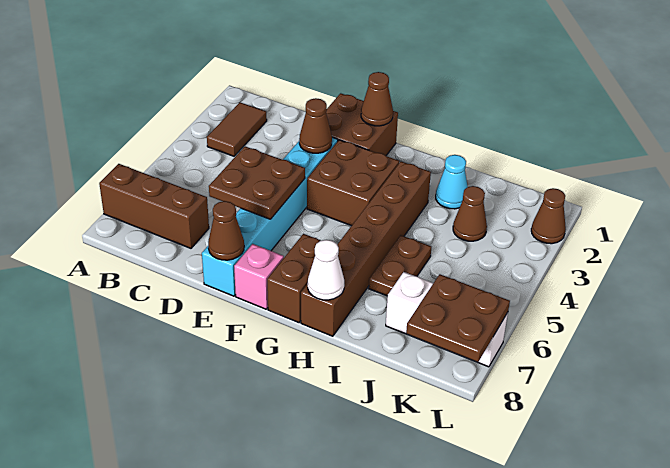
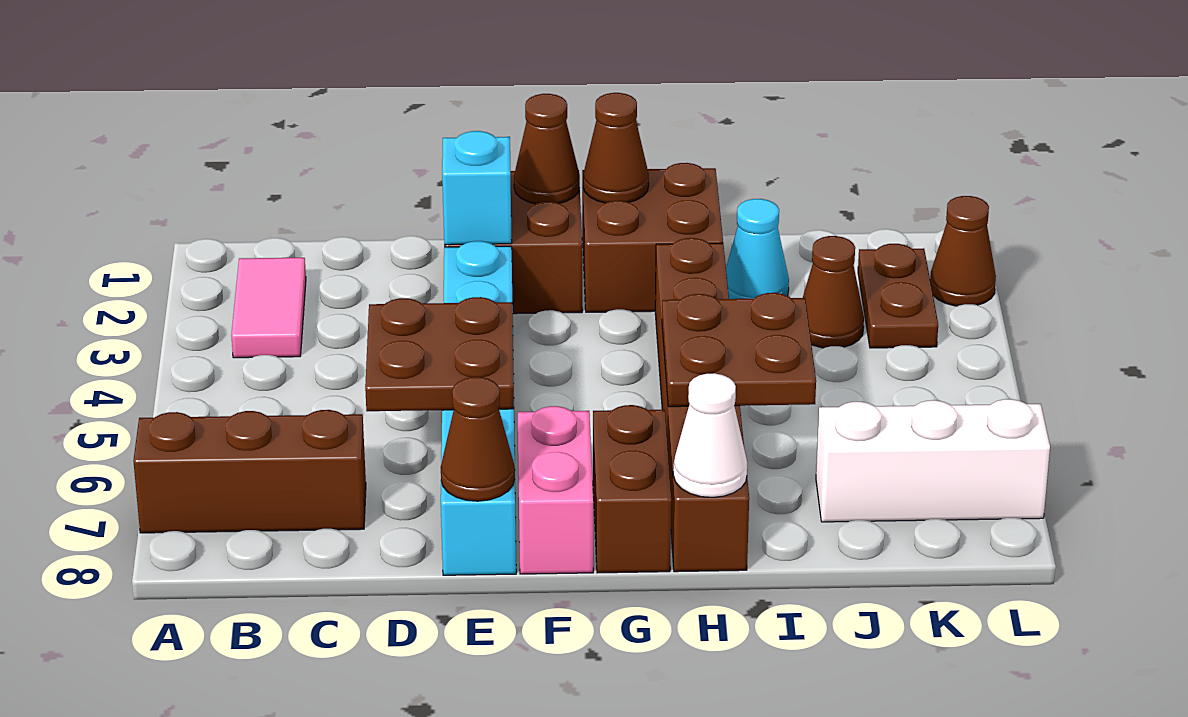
brown 1x2 tile [207,102,267,156] -> pink 1x2 tile [231,258,306,358]
none -> cyan 1x1 brick [442,131,512,245]
brown 1x1 cone [299,98,332,153] -> brown 1x1 cone moved to [583,93,649,203]
brown 2x2 brick [307,140,399,226] -> brown 2x2 brick moved to [582,163,723,312]
pink 1x1 brick [234,244,284,309] -> pink 1x2 brick [518,406,593,574]
brown 1x2 plate [369,235,431,296] -> brown 1x2 plate moved to [858,244,938,348]
brown 2x2 plate [406,274,510,362] -> brown 2x2 plate moved to [662,293,816,407]

